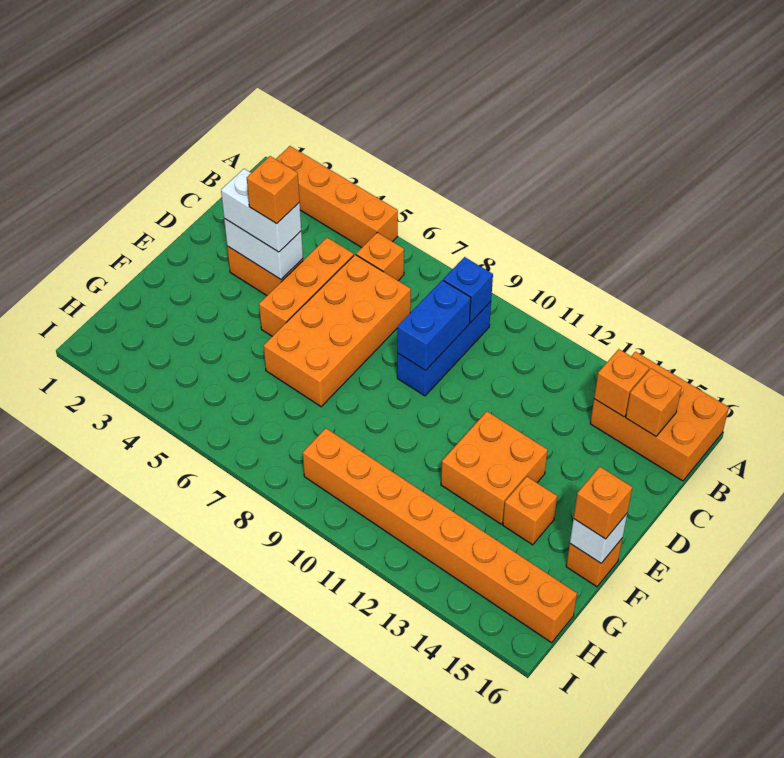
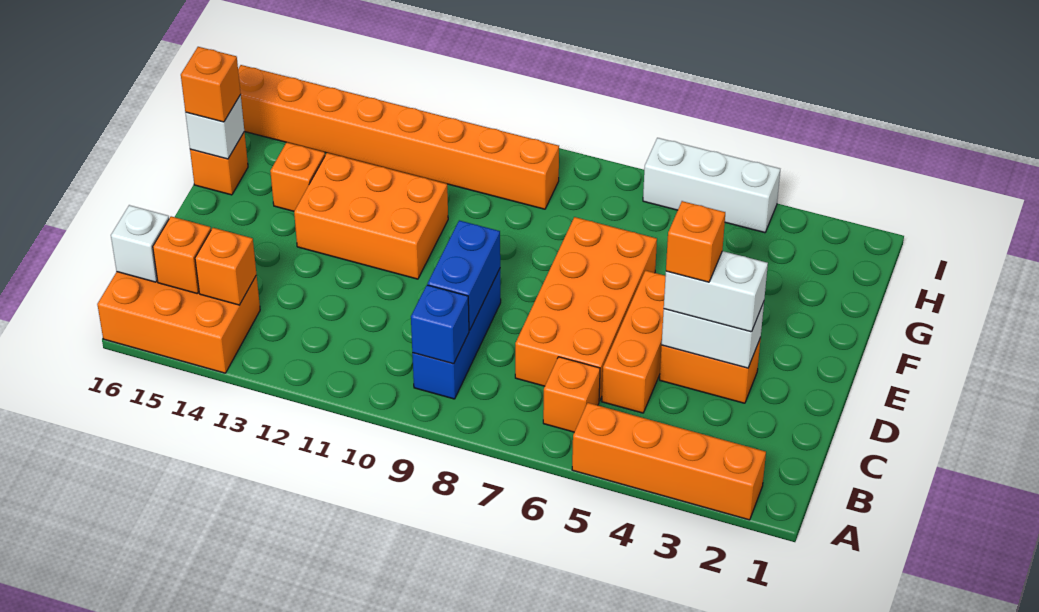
none -> white 1x1 brick [111,205,169,282]
orange 2x2 brick [441,411,548,524] -> orange 2x3 brick [294,153,448,279]
none -> white 1x3 brick [643,138,780,233]

